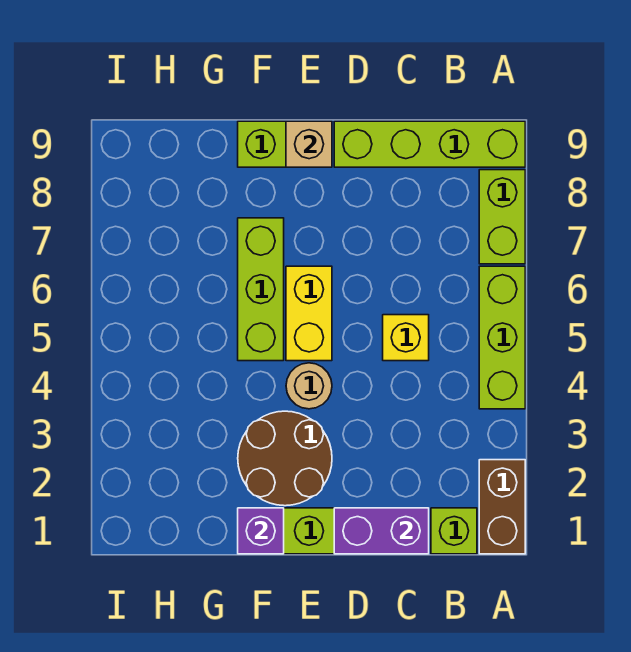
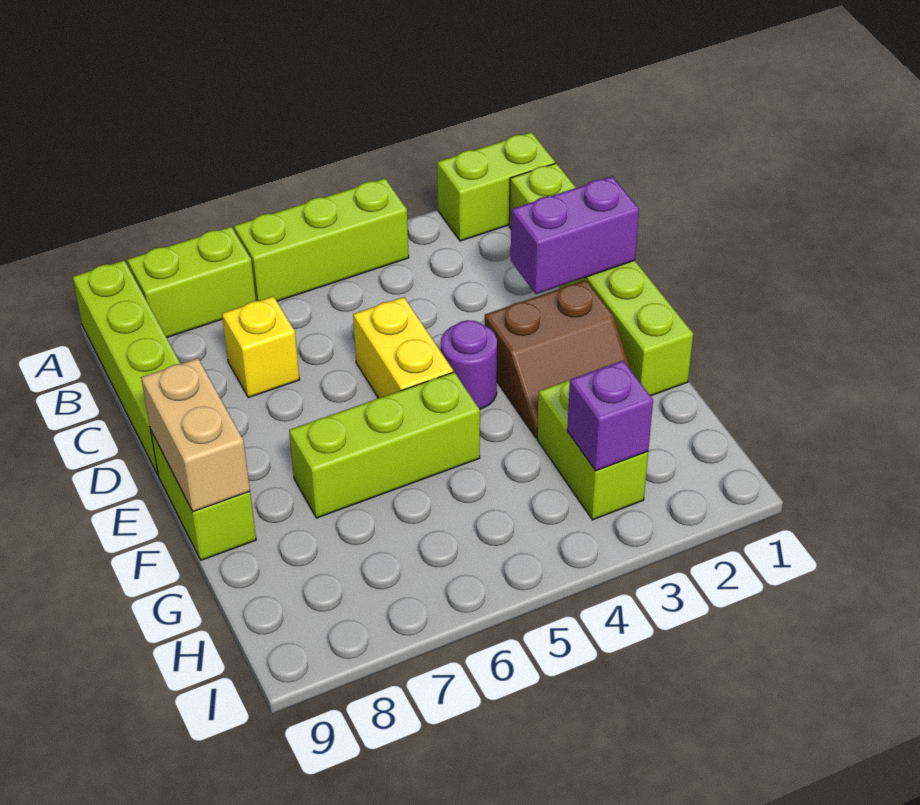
brown 1x2 brick [479,460,525,554] -> lime 1x2 brick [437,132,555,241]
purple 1x2 brick [334,508,429,554] -> purple 1x2 brick turned to [511,176,639,294]
yellow 1x1 brick [383,315,429,361] -> yellow 1x1 brick moved to [222,296,299,398]
brown 2x2 round brick [238,411,332,506] -> brown 2x2 slope [485,280,631,438]
tan 1x1 round brick [286,363,332,409] -> purple 1x1 round brick [441,320,497,409]
yellow 1x2 brick [286,266,332,361] -> yellow 1x2 brick turned to [353,297,453,398]
tan 1x1 brick [286,121,332,167] -> tan 1x2 brick [141,358,250,512]
purple 1x1 brick [238,508,284,554] -> purple 1x1 brick moved to [567,361,653,471]
none -> lime 1x2 brick [537,380,648,520]

